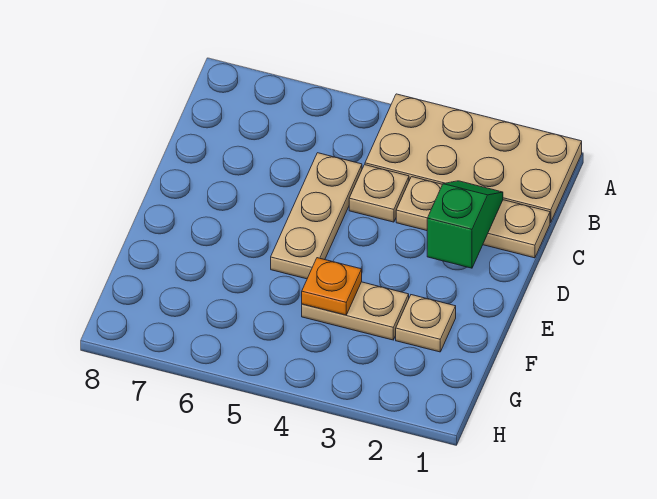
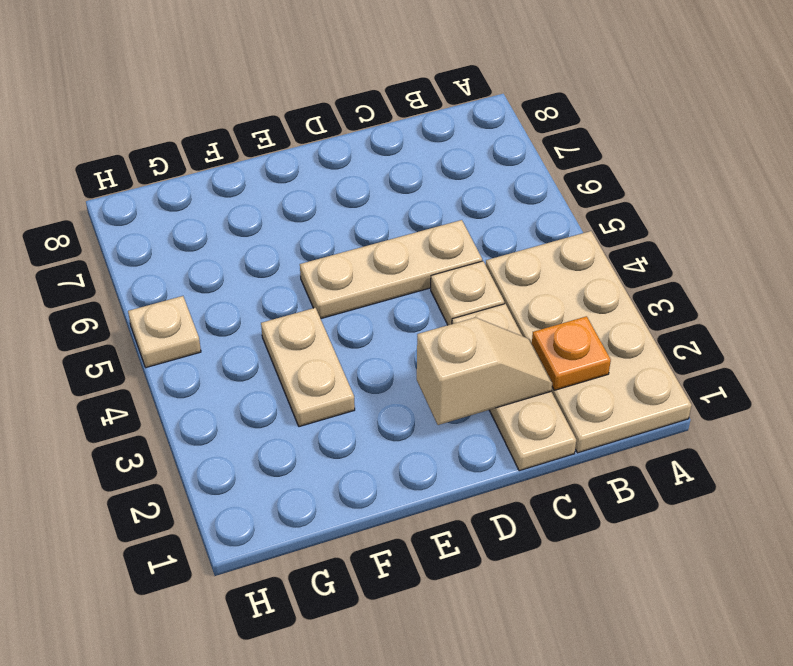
green 1x2 slope [427,181,503,268] -> tan 1x2 slope [417,318,552,425]
tan 1x1 plate [396,295,456,352] -> tan 1x1 plate moved to [128,296,201,368]
orange 1x1 plate [302,258,362,315] -> orange 1x1 plate moved to [532,316,611,390]

